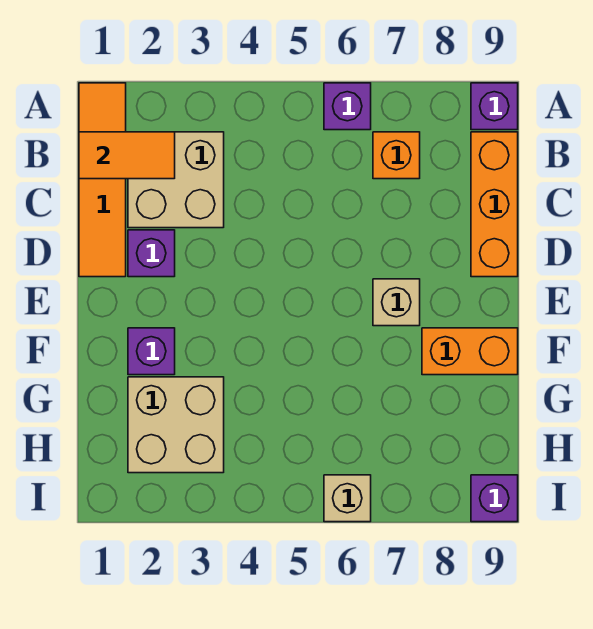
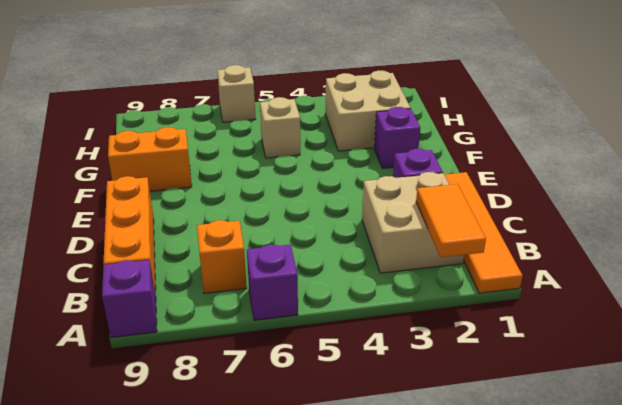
orange 1x2 tile [79,132,175,179] -> orange 1x2 tile turned to [416,184,486,257]
tan 1x1 brick [373,279,420,326] -> tan 1x1 brick moved to [260,97,300,158]
purple 1x1 brick [471,475,518,522] -> none

